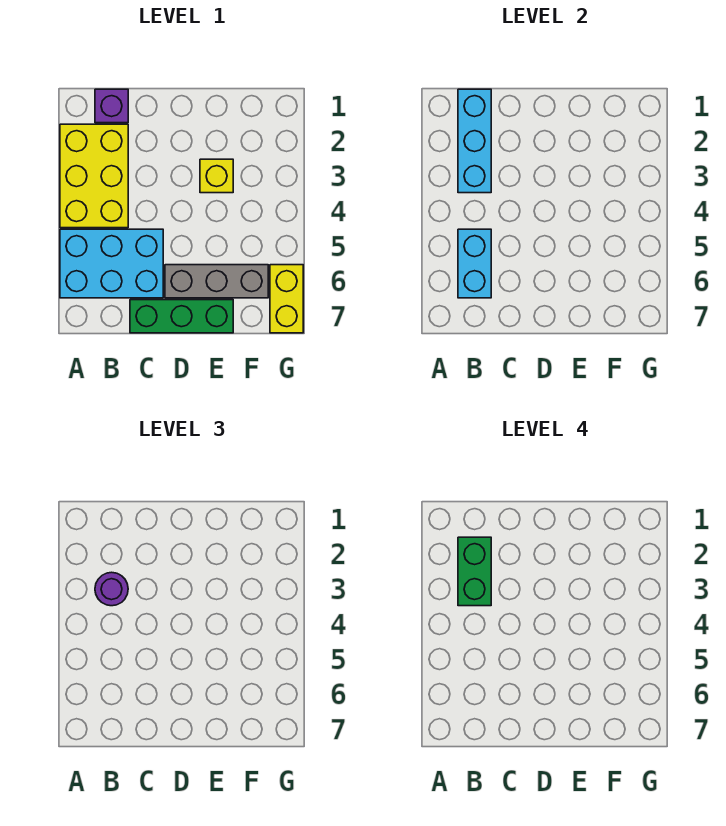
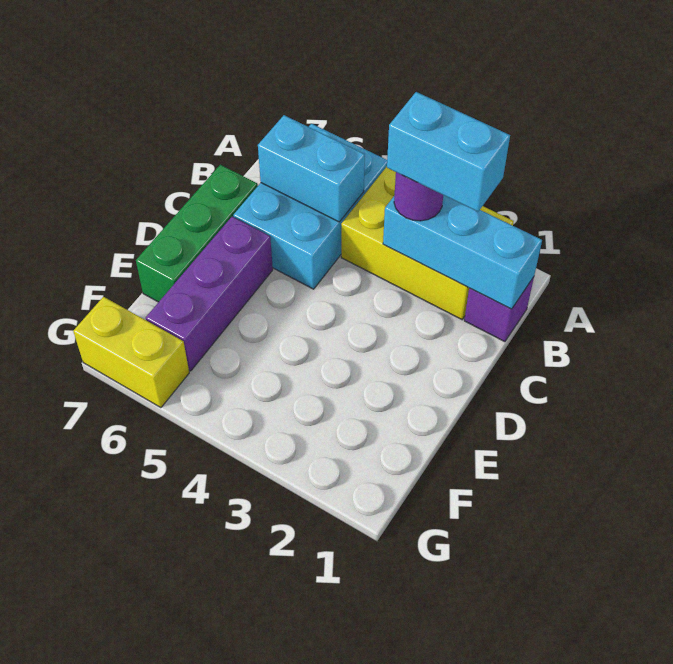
green 1x2 brick [458,537,491,606] -> cyan 1x2 brick [387,92,510,212]
grey 1x3 brick [165,265,268,298] -> purple 1x3 brick [146,217,273,371]
yellow 1x1 brick [200,159,233,193] -> none

